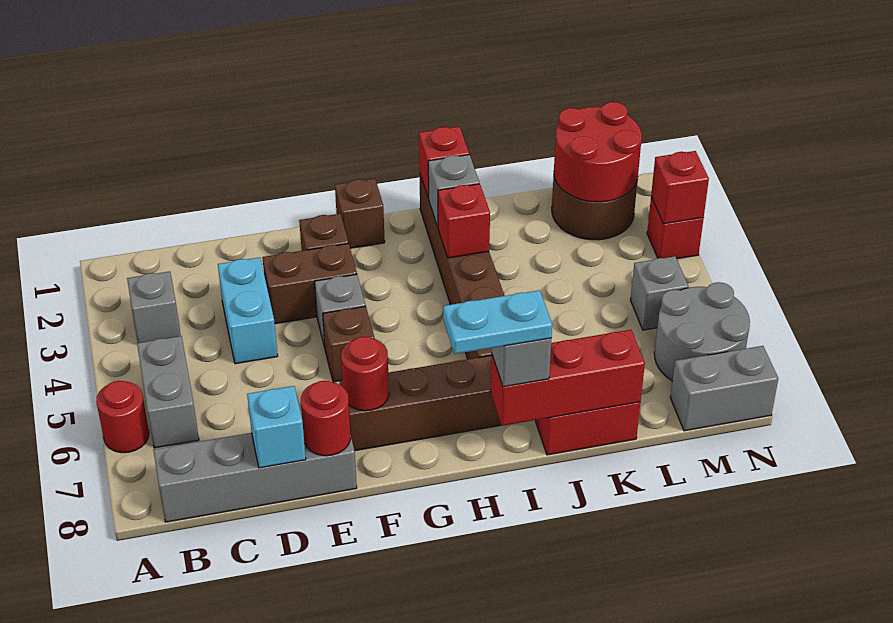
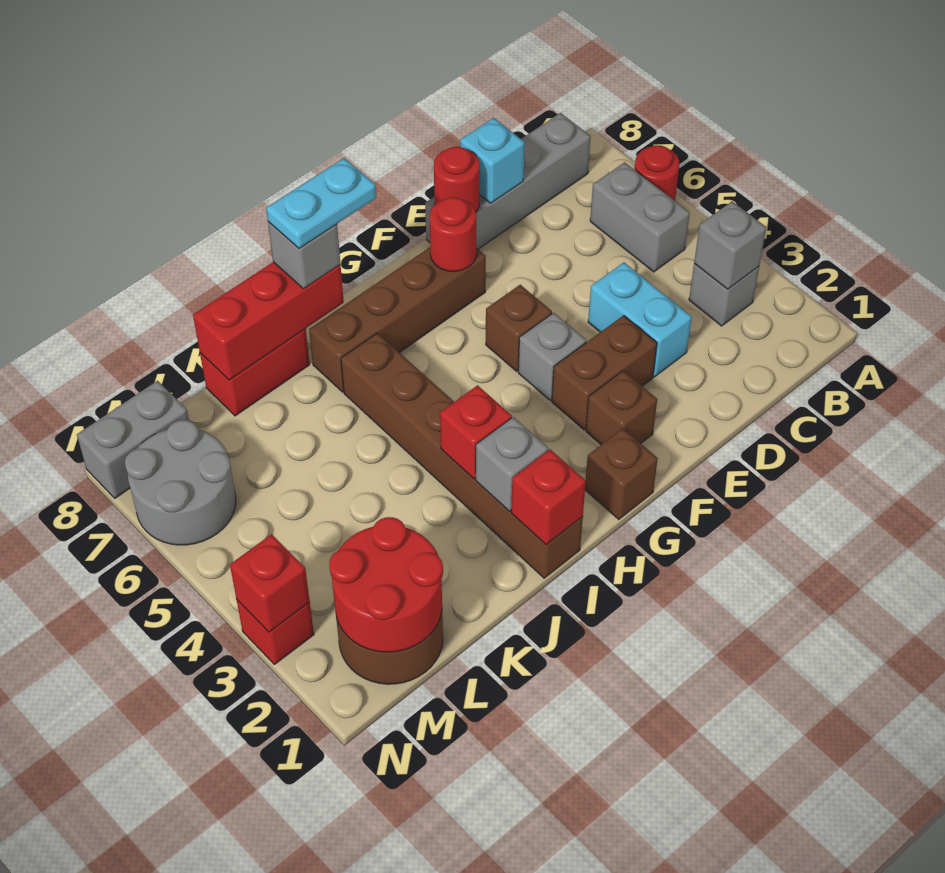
grey 1x1 brick [631,256,688,330] -> grey 1x1 brick moved to [694,201,766,289]

